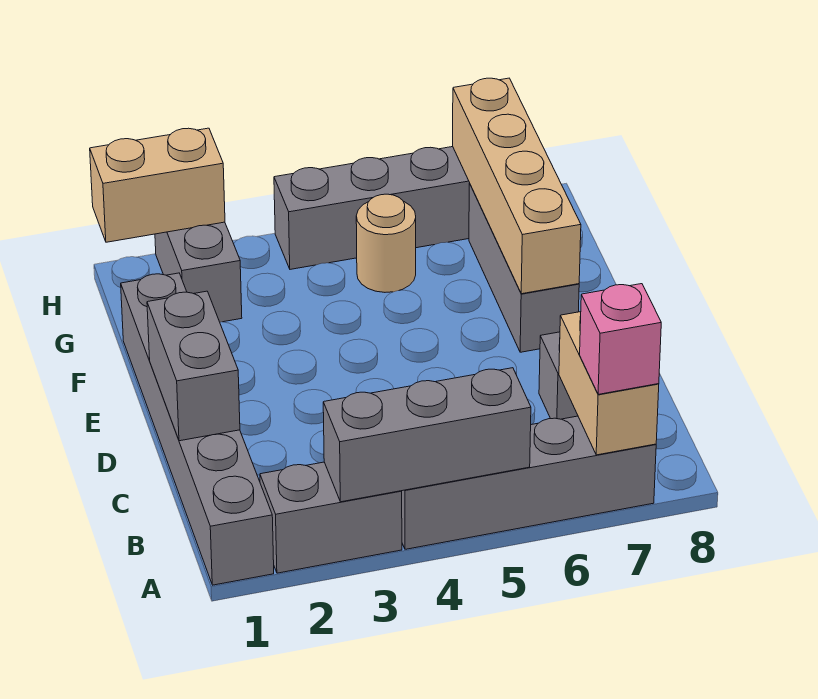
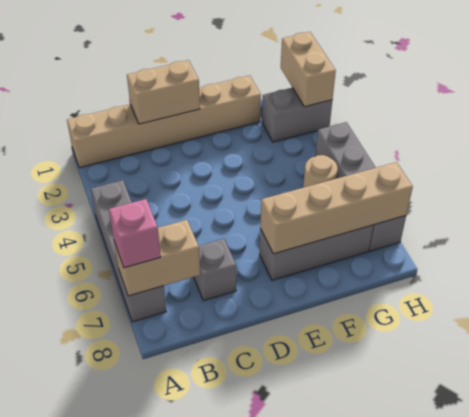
grey 1x6 brick [121,273,274,585] -> tan 1x6 brick [67,76,261,168]
grey 1x2 brick [260,462,402,573] -> none
grey 1x3 brick [323,368,531,502] -> none
grey 1x2 brick [147,291,240,441] -> tan 1x2 brick [127,60,200,124]

